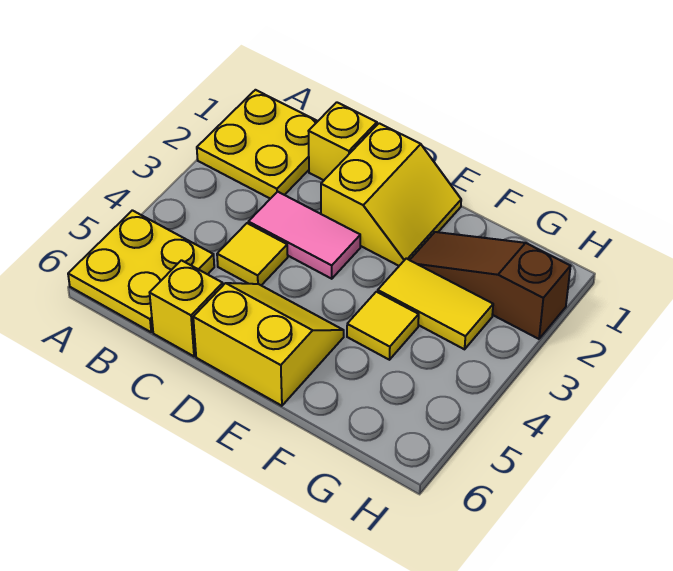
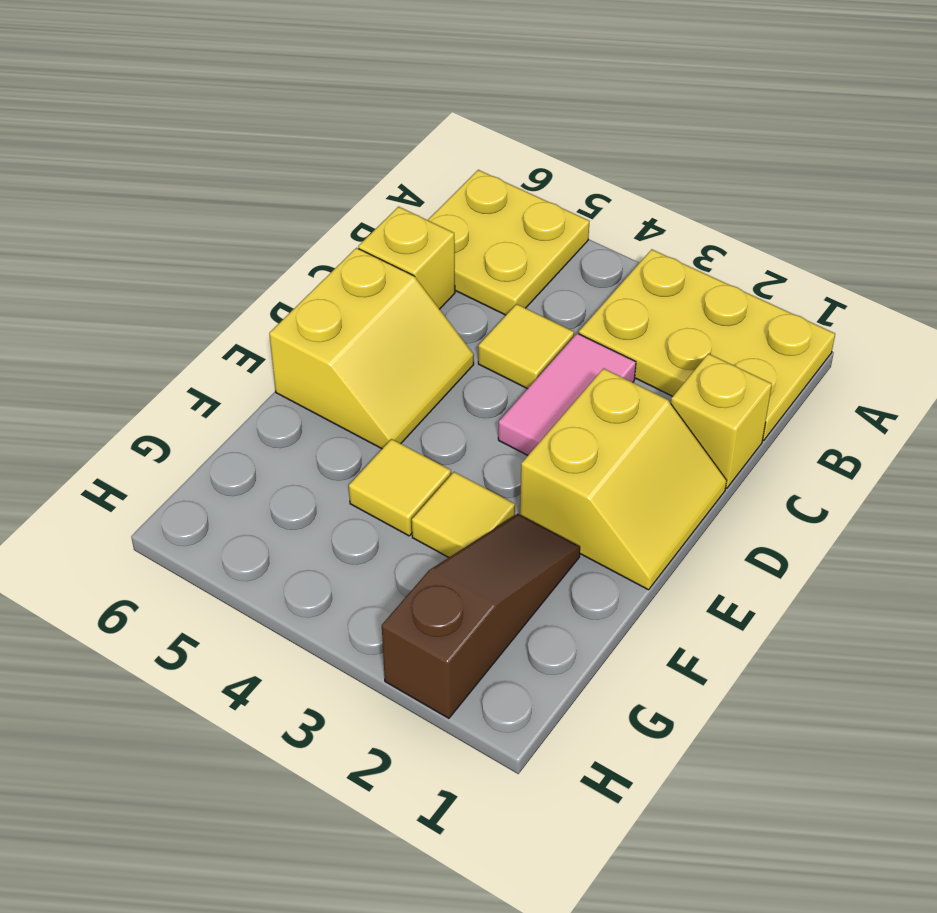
yellow 2x2 plate [197,90,318,199] -> yellow 2x3 plate [579,249,835,441]
yellow 2x2 slope [321,123,461,266] -> yellow 2x2 slope turned to [520,368,727,590]
yellow 1x2 tile [378,259,493,349] -> yellow 1x1 tile [412,472,515,558]

